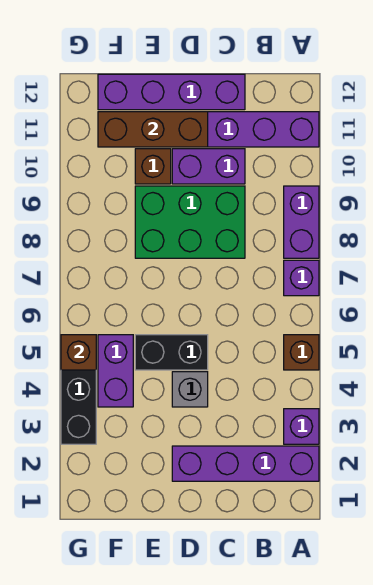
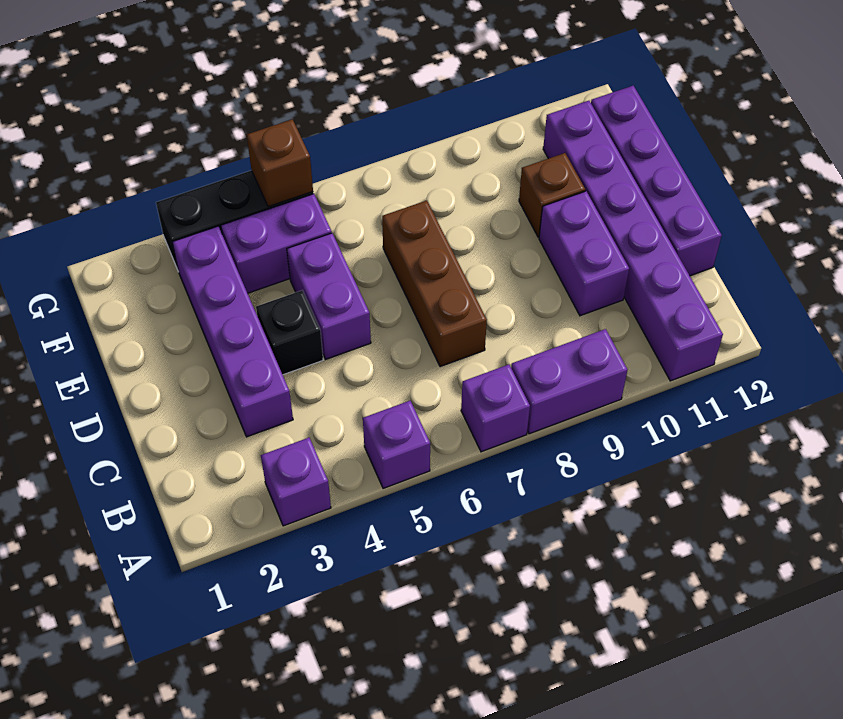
purple 1x4 brick [172,446,319,481] -> purple 1x4 brick moved to [172,226,293,437]
brown 1x1 brick [284,335,319,370] -> purple 1x1 brick [363,401,430,488]
green 2x3 brick [135,186,245,258] -> none
grey 1x1 brick [172,372,208,407] -> black 1x1 brick [256,290,323,375]
black 1x2 brick [135,335,208,370] -> purple 1x2 brick [287,233,371,359]
brown 1x3 brick [98,112,208,147] -> brown 1x3 brick moved to [382,201,487,367]

